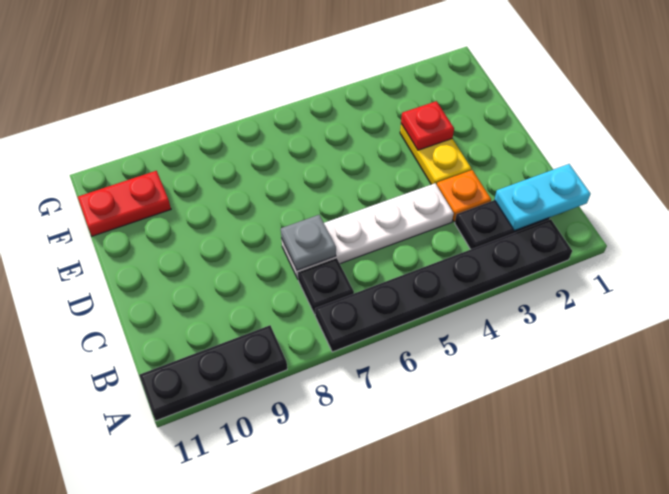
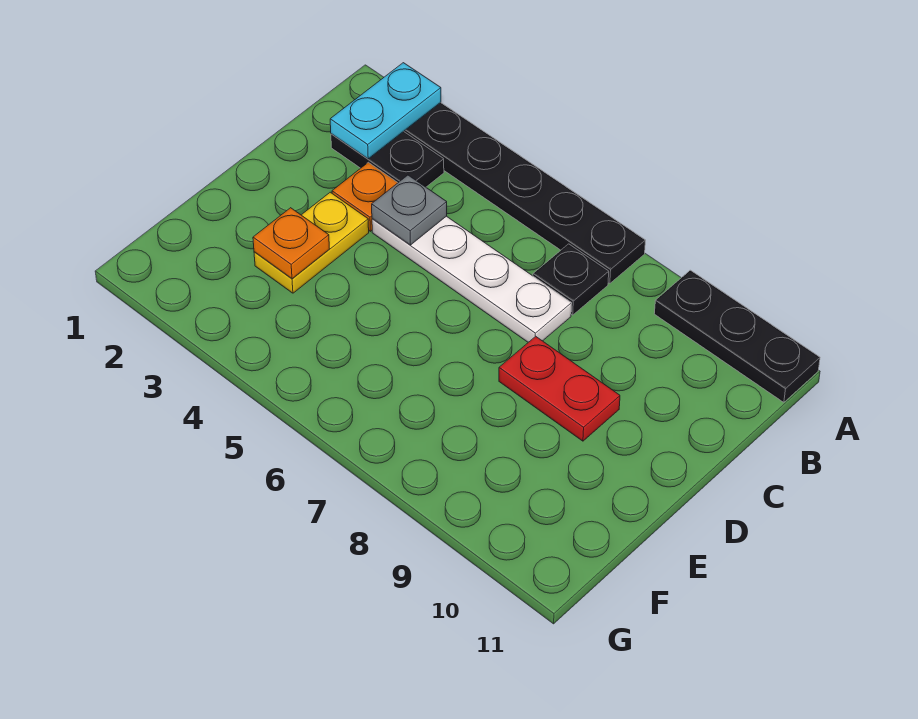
cyan 1x2 plate [494,164,591,231] -> cyan 1x2 plate turned to [330,63,441,159]
grey 1x1 plate [281,215,336,270] -> grey 1x1 plate moved to [372,175,447,245]
red 1x1 plate [401,101,454,150] -> orange 1x1 plate [253,208,329,279]
red 1x2 plate [78,171,171,236] -> red 1x2 plate moved to [499,336,620,441]

